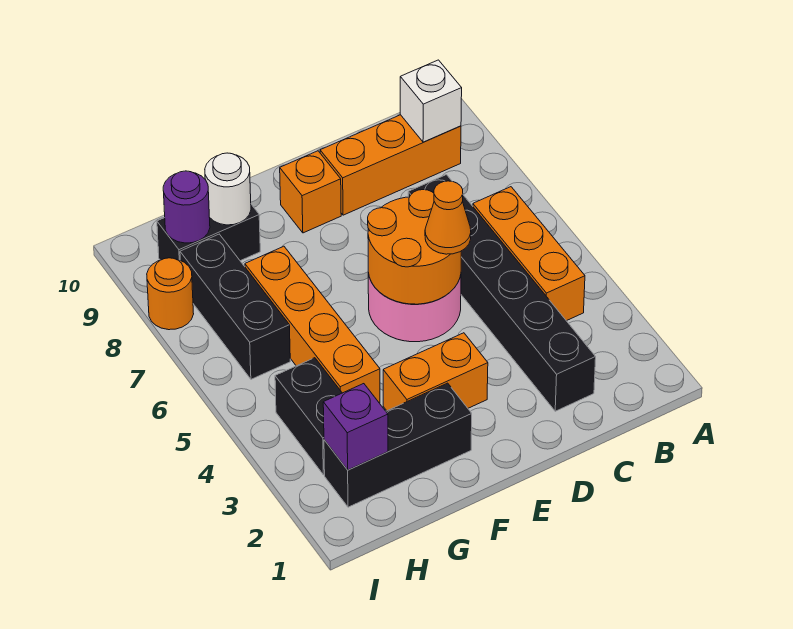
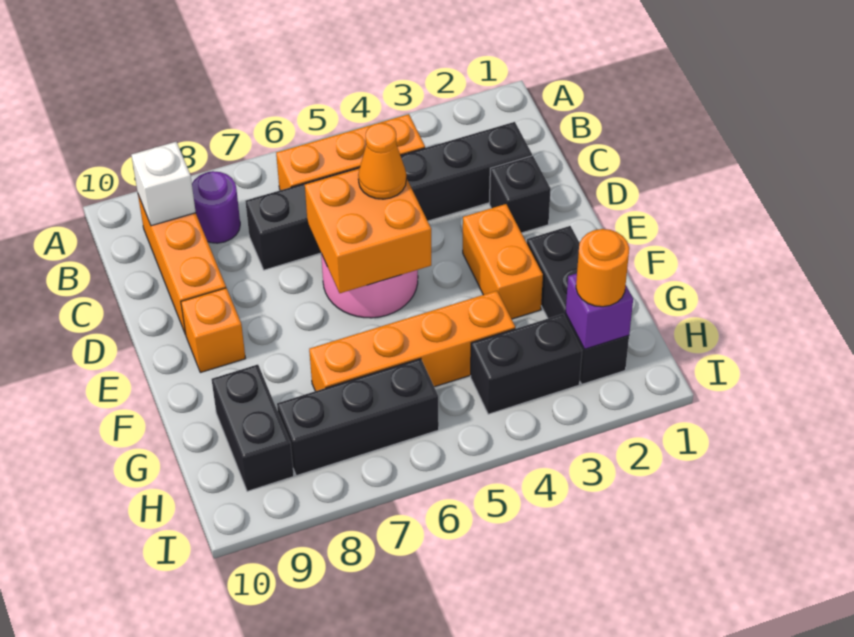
none -> black 1x1 brick [489,156,551,233]
orange 2x2 round brick [368,190,461,304] -> orange 2x2 brick [305,169,431,293]
white 1x1 round brick [205,153,251,225] -> none
purple 1x1 round brick [163,171,210,243] -> purple 1x1 round brick moved to [192,171,240,243]
orange 1x1 round brick [147,258,194,330] -> orange 1x1 round brick moved to [576,229,629,307]

